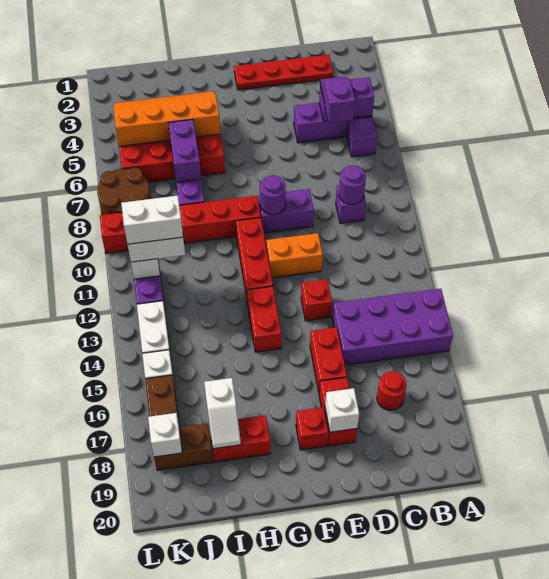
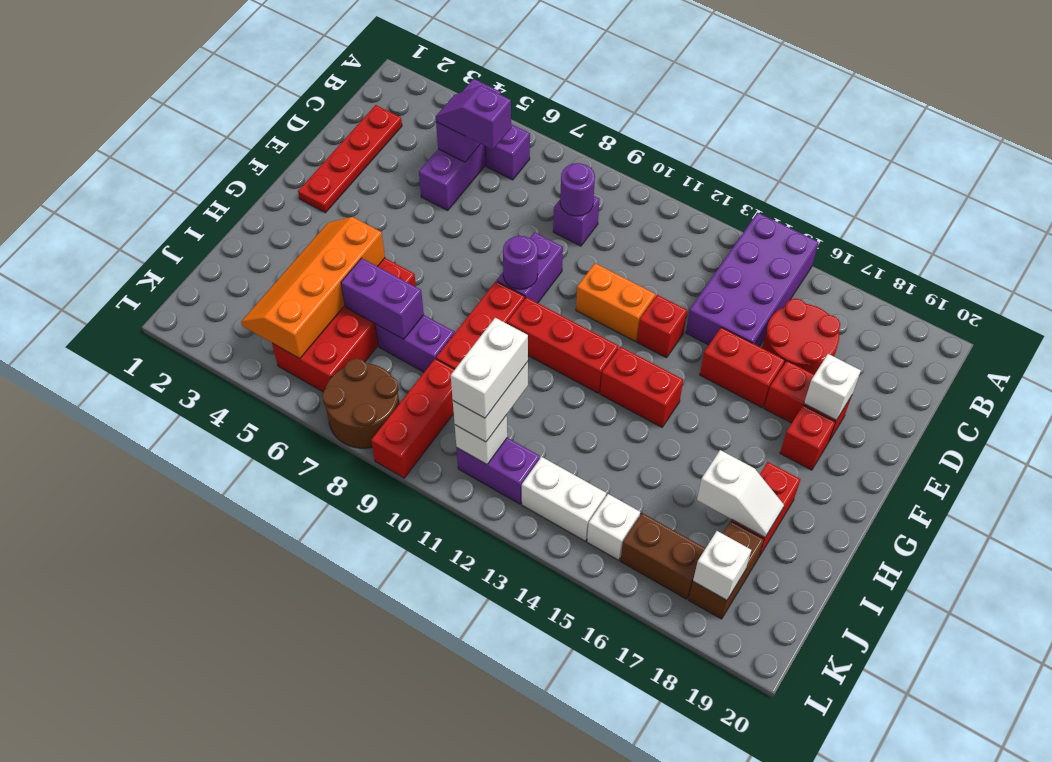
red 1x1 round brick [377,371,406,410] -> red 2x2 round brick [762,299,840,375]
orange 1x2 brick [266,233,323,278] -> orange 1x2 brick turned to [576,263,656,341]

